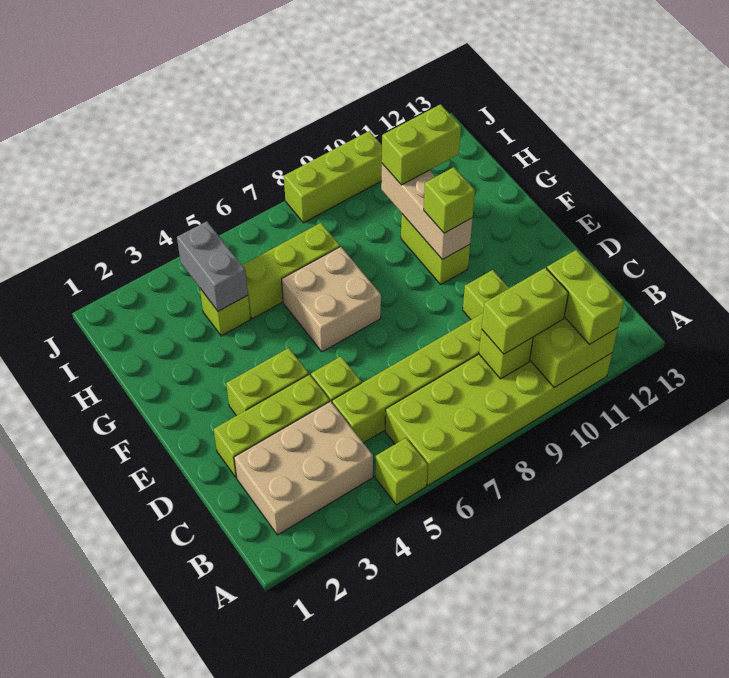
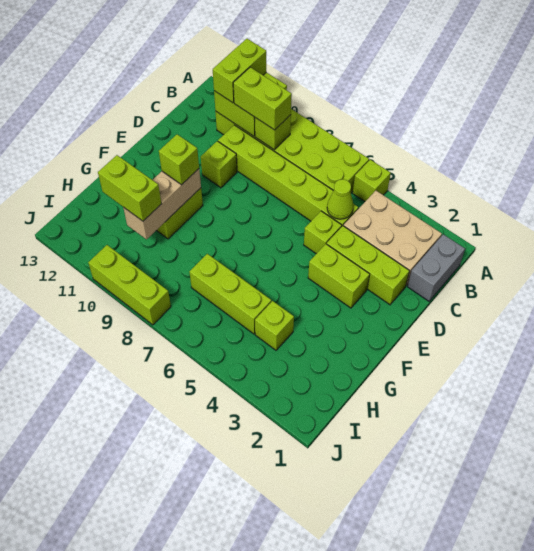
none -> lime 1x1 cone [327,179,354,219]
tan 2x2 brick [282,247,381,352] -> none
grey 1x2 brick [177,221,248,311] -> grey 1x2 brick moved to [408,234,465,301]

